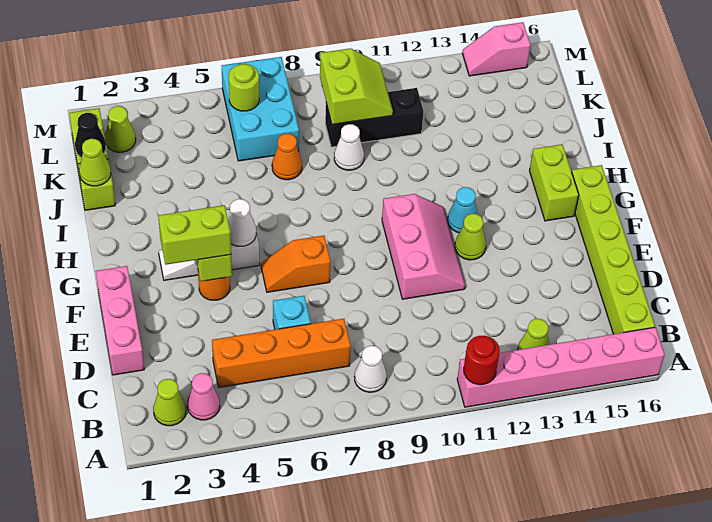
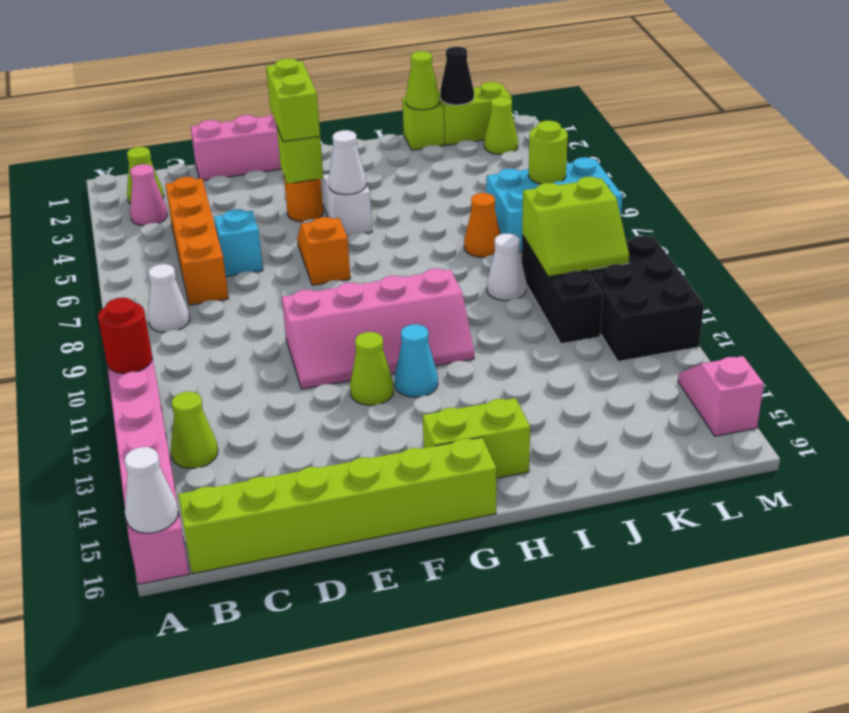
none -> white 1x1 cone [124,447,178,533]
pink 2x3 slope [382,194,465,299] -> pink 2x4 slope [282,269,474,389]
none -> black 2x3 brick [588,236,704,362]

